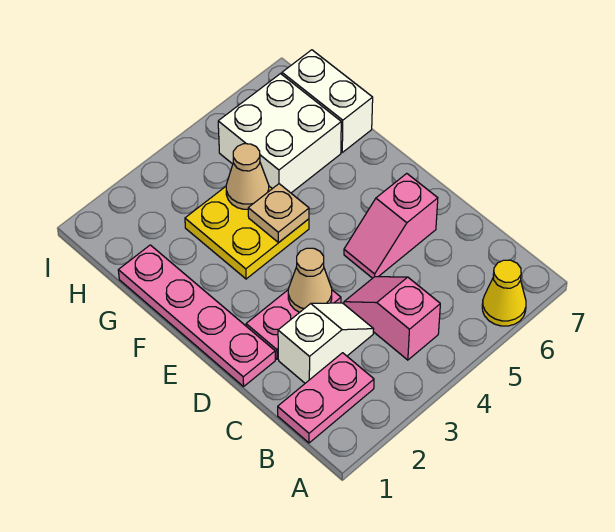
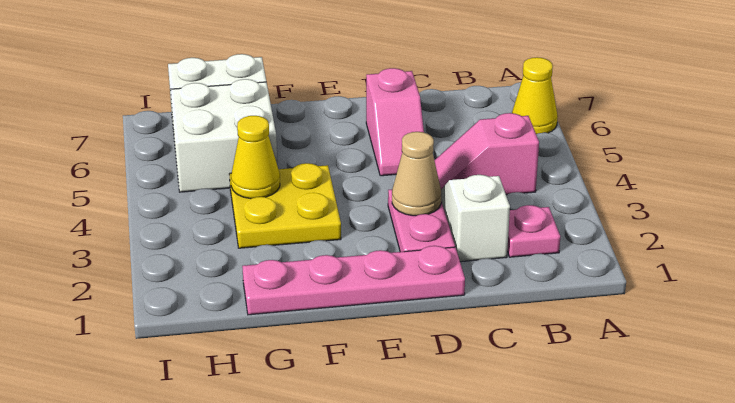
pink 1x2 plate [278,353,374,443] -> pink 1x1 plate [507,205,560,257]
tan 1x1 plate [248,184,309,243] -> none
tan 1x1 cone [226,144,269,209] -> yellow 1x1 cone [231,116,280,199]

